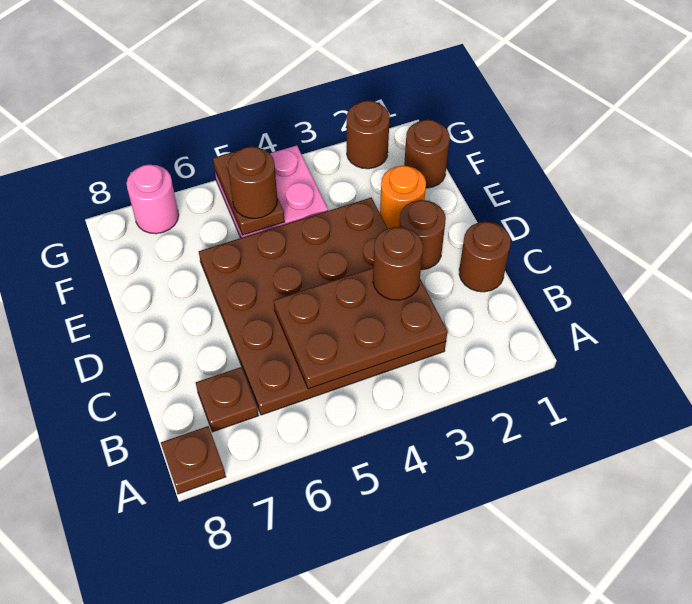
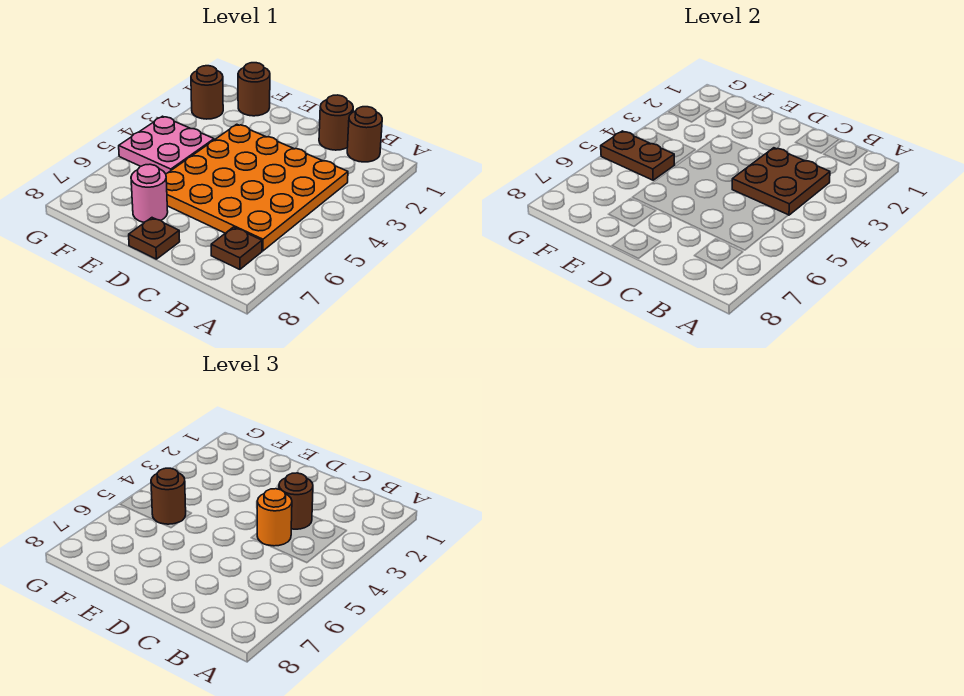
brown 1x1 plate [161,426,226,494] -> brown 1x1 plate moved to [129,218,180,259]
brown 4x4 plate [199,198,446,415] -> orange 4x4 plate [166,124,348,251]
brown 2x3 plate [274,268,448,389] -> brown 2x2 plate [732,148,830,215]
brown 1x1 round brick [399,200,446,270] -> brown 1x1 round brick moved to [347,107,382,162]
orange 1x1 round brick [380,166,426,228] -> orange 1x1 round brick moved to [257,489,292,546]
pink 1x1 round brick [126,165,179,234] -> pink 1x1 round brick moved to [131,164,168,222]

